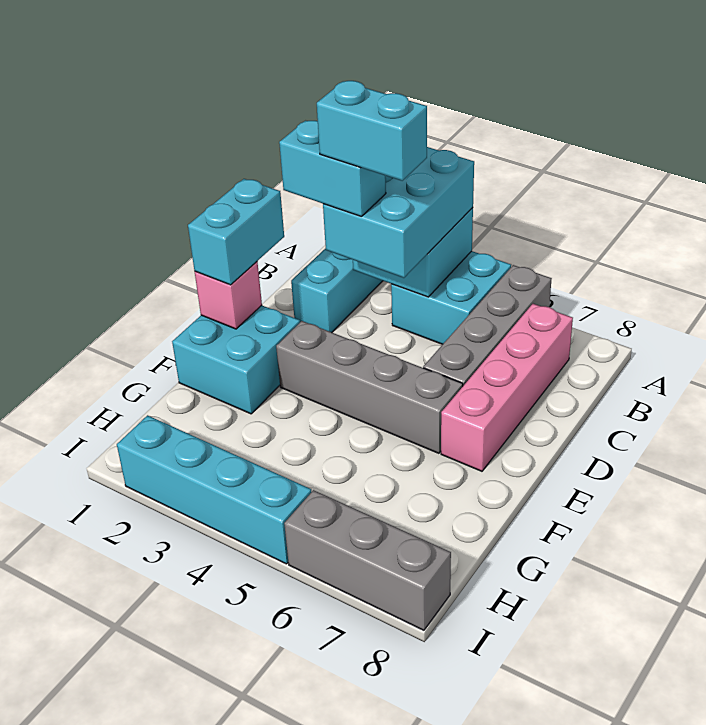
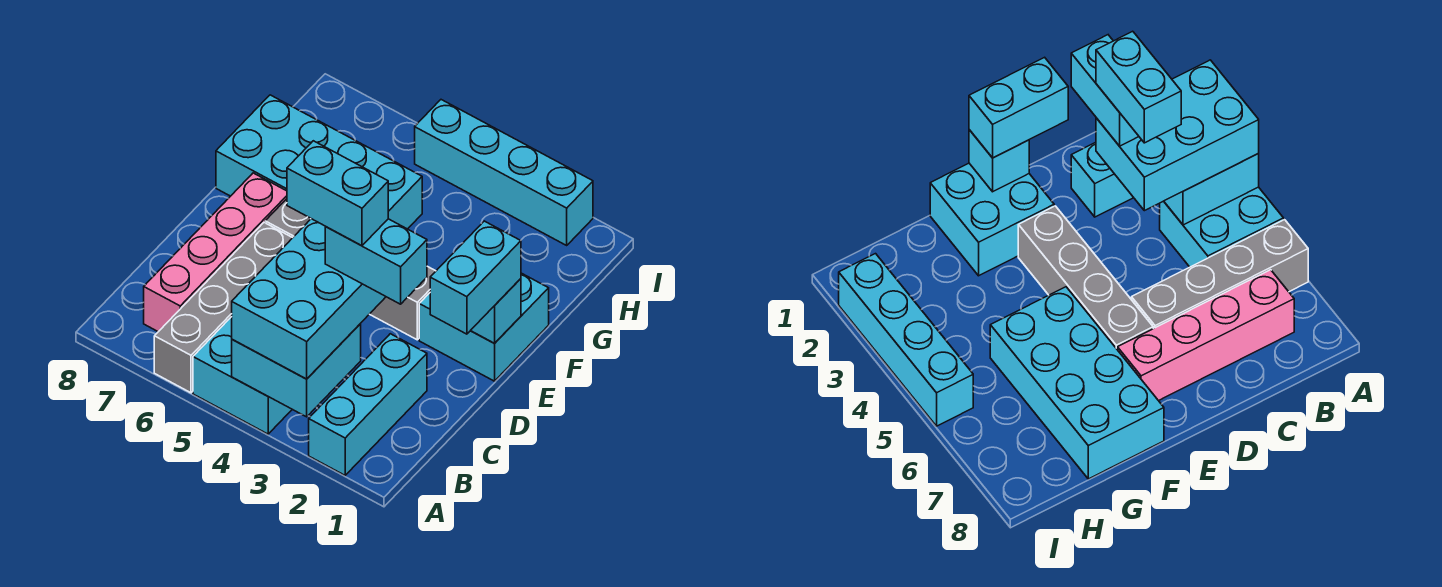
pink 1x1 brick [195,262,262,329] -> cyan 1x1 brick [471,279,521,343]
none -> cyan 2x4 brick [216,95,422,229]
grey 1x3 brick [284,490,451,630] -> none

